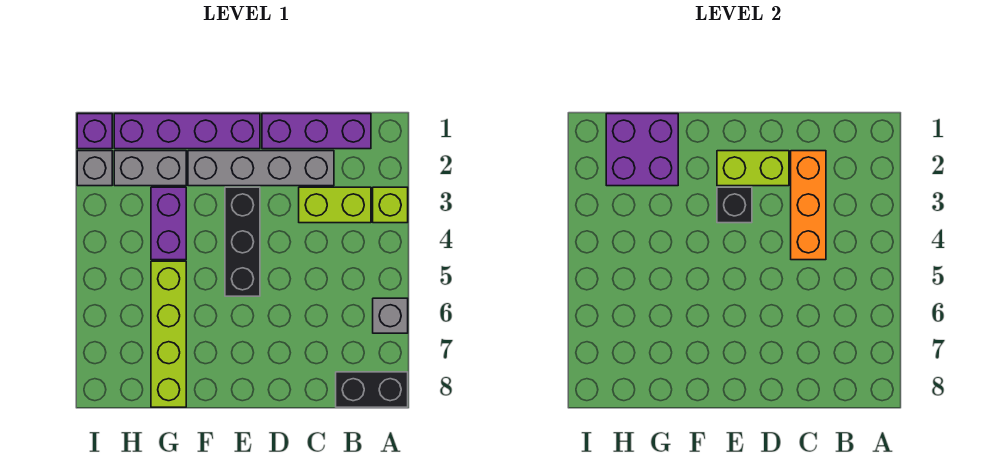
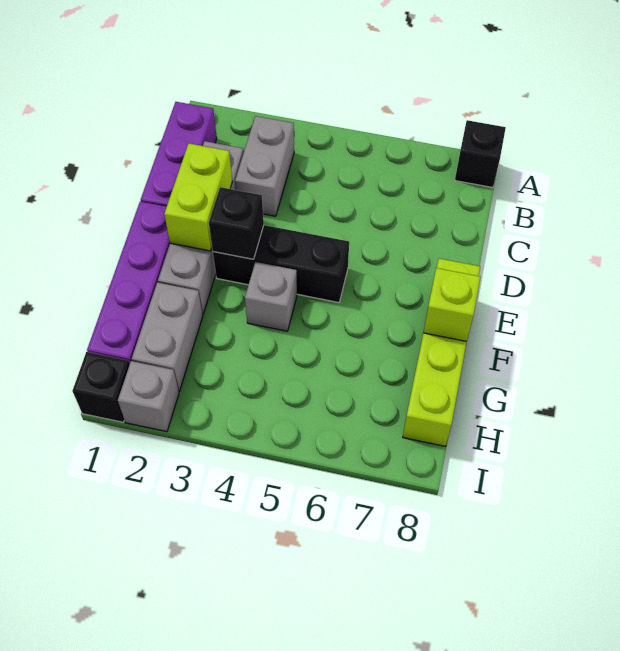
lime 1x1 brick [373,187,408,223] -> lime 1x1 brick moved to [423,268,480,341]
grey 1x1 brick [373,298,408,333] -> grey 1x1 brick moved to [245,262,297,331]
black 1x2 brick [336,372,408,407] -> black 1x1 brick [455,120,506,188]
lime 1x2 brick [299,187,371,223] -> grey 1x2 brick [235,116,294,216]
orange 1x3 brick [791,151,826,260] -> none
purple 2x2 brick [606,114,678,186] -> none
purple 1x2 brick [151,187,186,260] -> none
lime 1x4 brick [151,261,186,407] -> lime 1x4 brick turned to [403,259,480,446]
purple 1x1 brick [77,114,112,149] -> black 1x1 brick [72,352,130,422]

